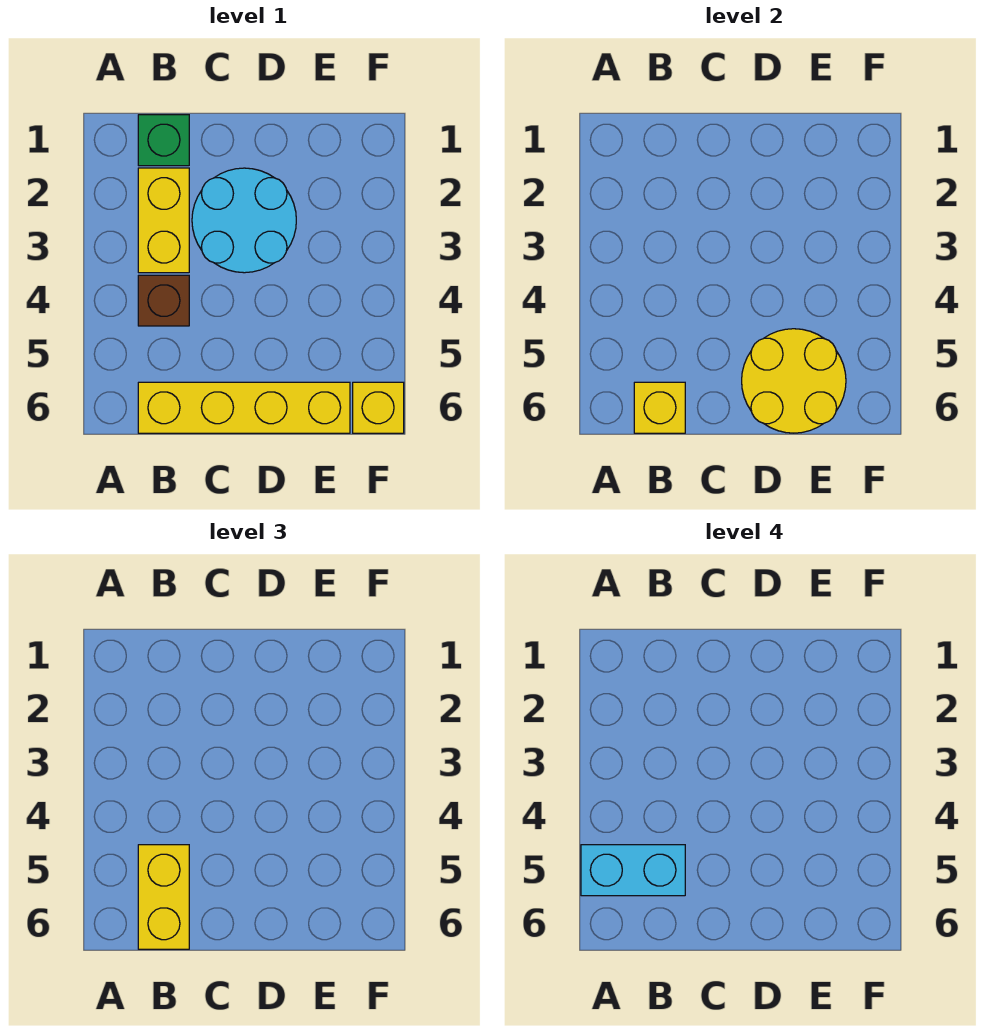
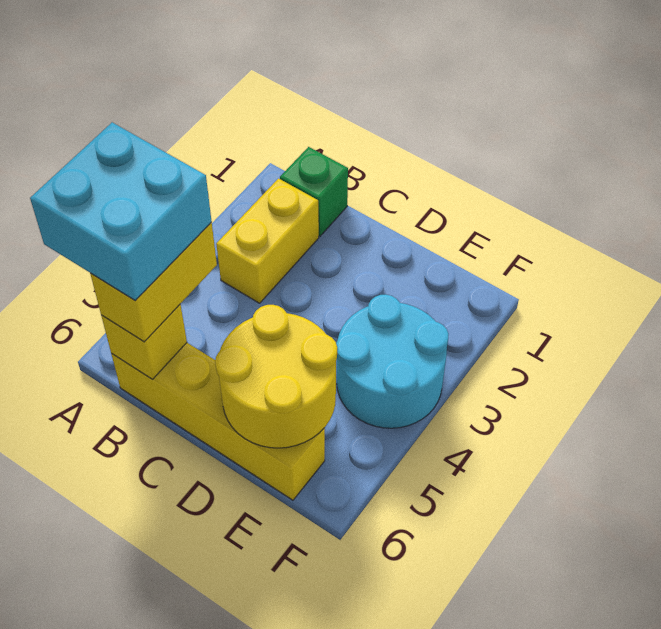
cyan 1x2 brick [581,845,685,896] -> cyan 2x2 brick [30,122,212,301]
brown 1x1 brick [138,275,189,326] -> none
cyan 2x2 round brick [192,168,296,273] -> cyan 2x2 round brick moved to [336,294,449,428]
yellow 1x1 brick [353,382,404,433] -> none

